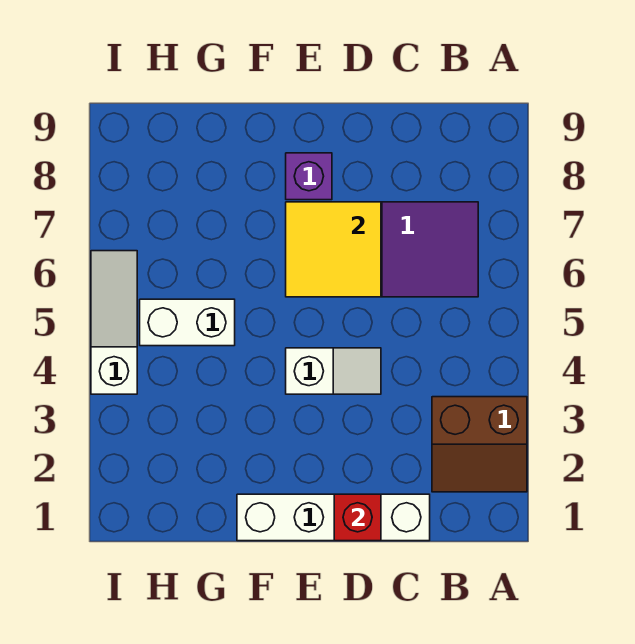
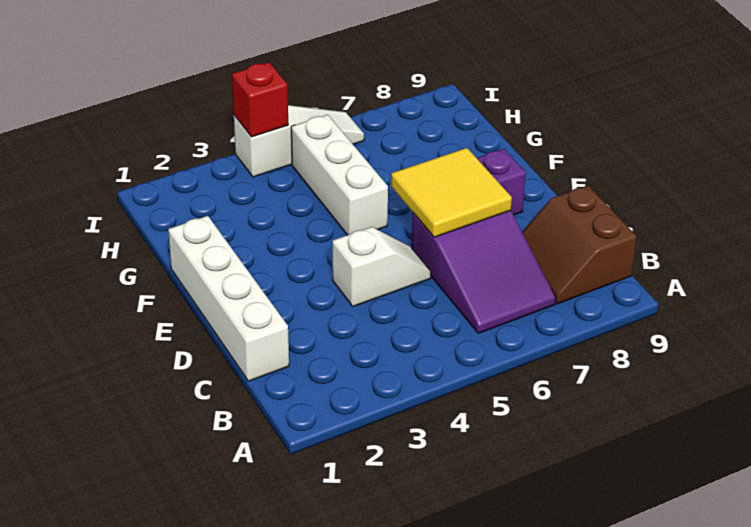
brown 2x2 slope [432,397,527,492] -> brown 2x2 slope moved to [522,185,637,304]
red 1x1 brick [334,494,381,541] -> red 1x1 brick moved to [232,62,288,137]
white 1x2 slope [286,348,381,394] -> white 1x2 slope turned to [332,227,431,307]
white 1x2 brick [140,299,235,346] -> white 1x3 brick [291,115,388,235]

